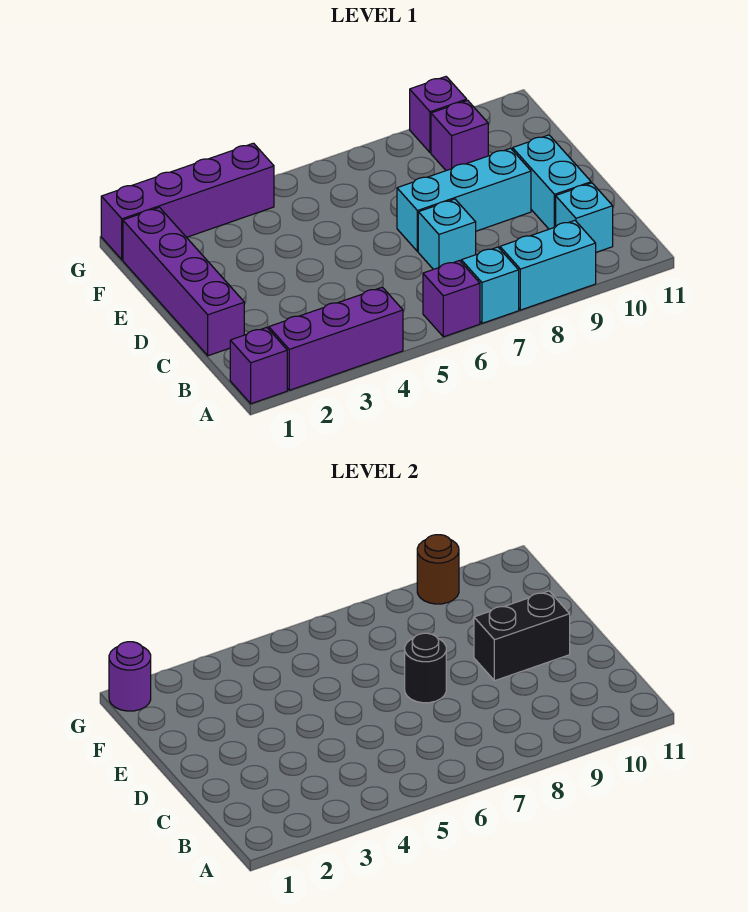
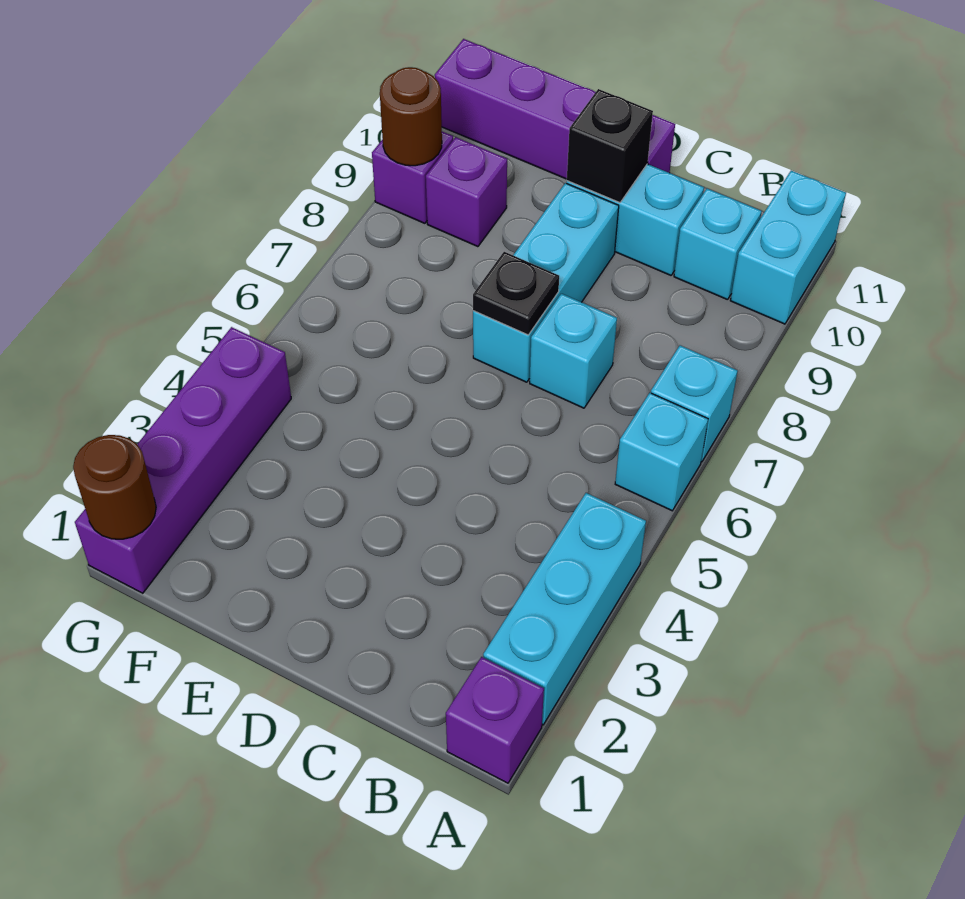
purple 1x3 brick [269,287,403,390] -> cyan 1x3 brick [483,493,646,725]
purple 1x1 brick [423,261,480,337] -> cyan 1x1 brick [615,393,708,511]
cyan 1x2 brick [500,220,596,310] -> cyan 1x2 brick moved to [730,171,846,324]
purple 1x4 brick [123,207,244,356] -> purple 1x4 brick moved to [435,39,675,179]
black 1x1 round brick [405,633,446,703] -> black 1x1 plate [473,252,559,335]
black 1x2 brick [474,591,570,681] -> black 1x1 brick [567,89,653,203]
purple 1x1 round brick [109,642,151,711] -> brown 1x1 round brick [73,435,156,539]

